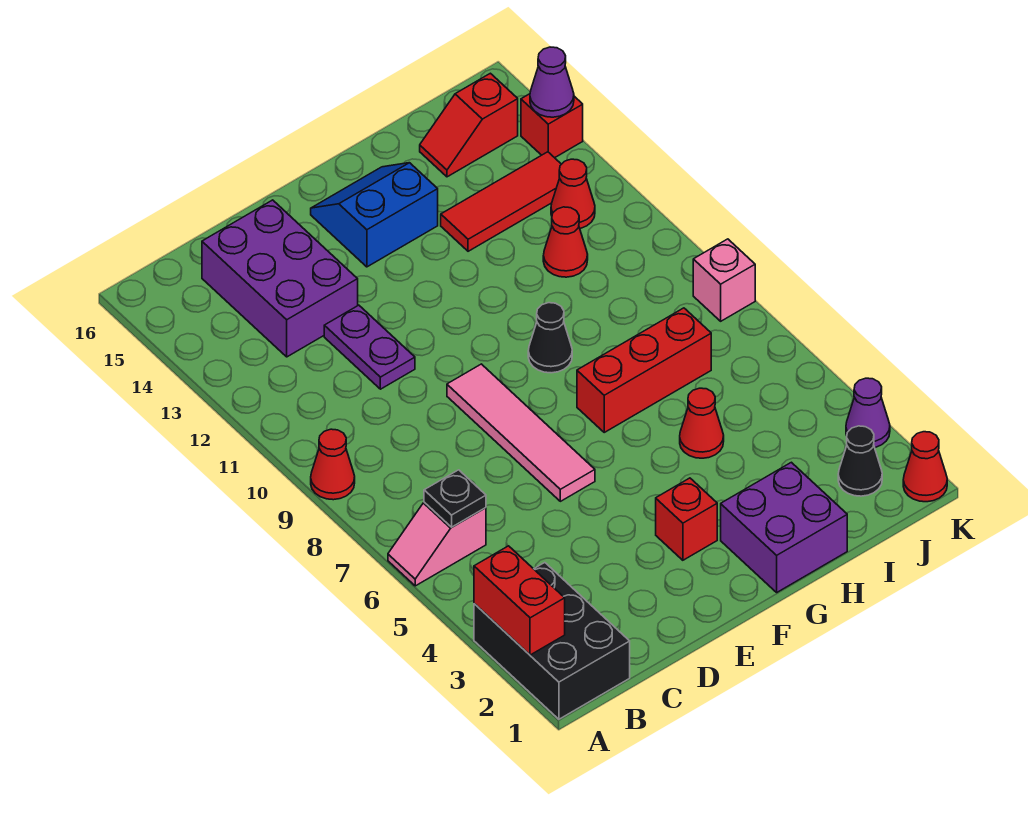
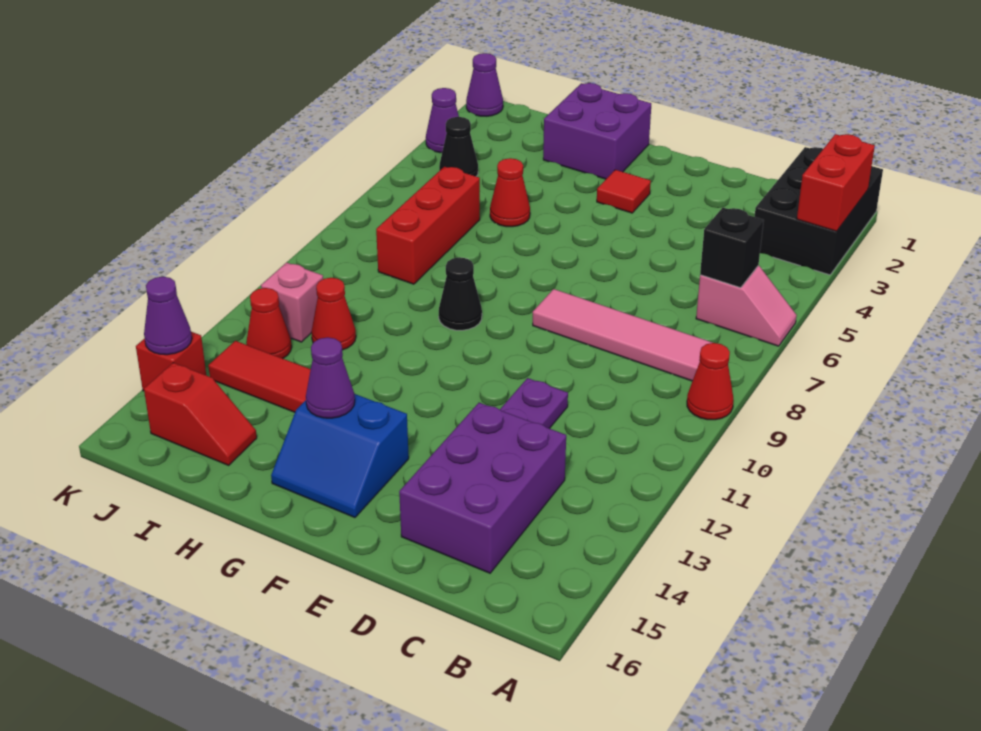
black 1x1 plate [424,470,486,527] -> black 1x1 brick [700,208,764,288]
pink 1x4 tile [447,364,595,501] -> pink 1x4 tile turned to [533,289,713,381]
red 1x1 brick [656,478,717,560] -> red 1x1 tile [597,170,651,213]
red 1x3 brick [577,308,711,432] -> red 1x3 brick turned to [376,167,480,284]
none -> purple 1x1 cone [306,337,355,418]
black 1x1 cone [838,426,882,496] -> black 1x1 cone moved to [439,117,478,176]
red 1x1 cone [903,432,947,502] -> purple 1x1 cone [466,53,503,116]
pink 1x1 brick [693,239,755,321] -> pink 1x1 brick moved to [261,262,323,342]

